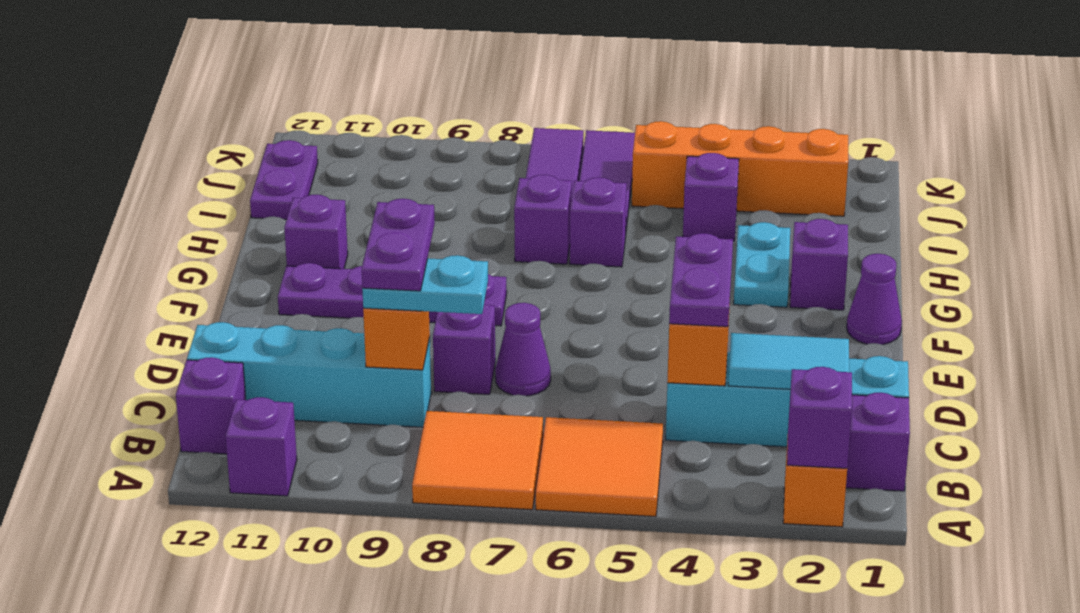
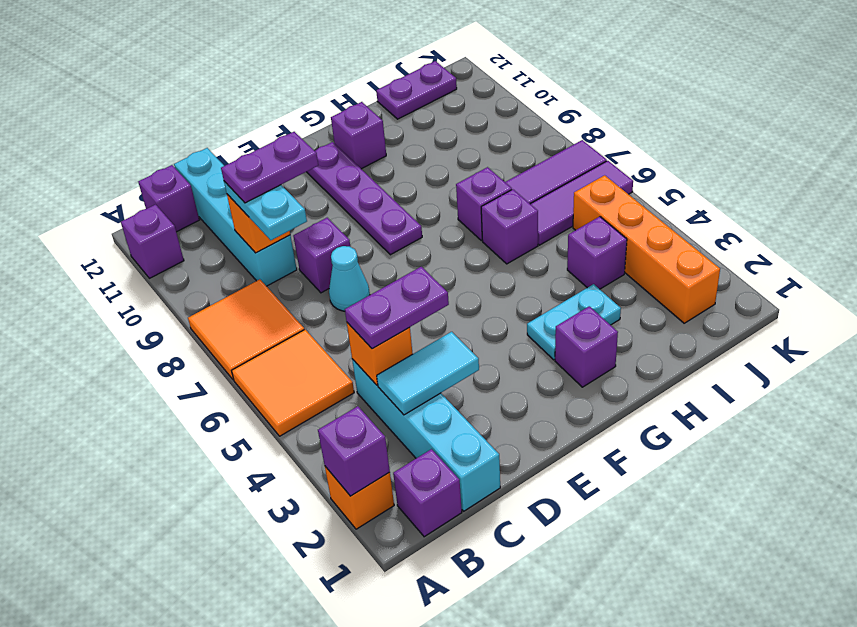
cyan 1x2 tile [728,333,849,389] -> cyan 1x2 tile turned to [377,332,479,415]
purple 1x1 cone [495,303,551,396] -> cyan 1x1 cone [329,246,370,311]
purple 1x1 cone [847,254,902,345] -> none

